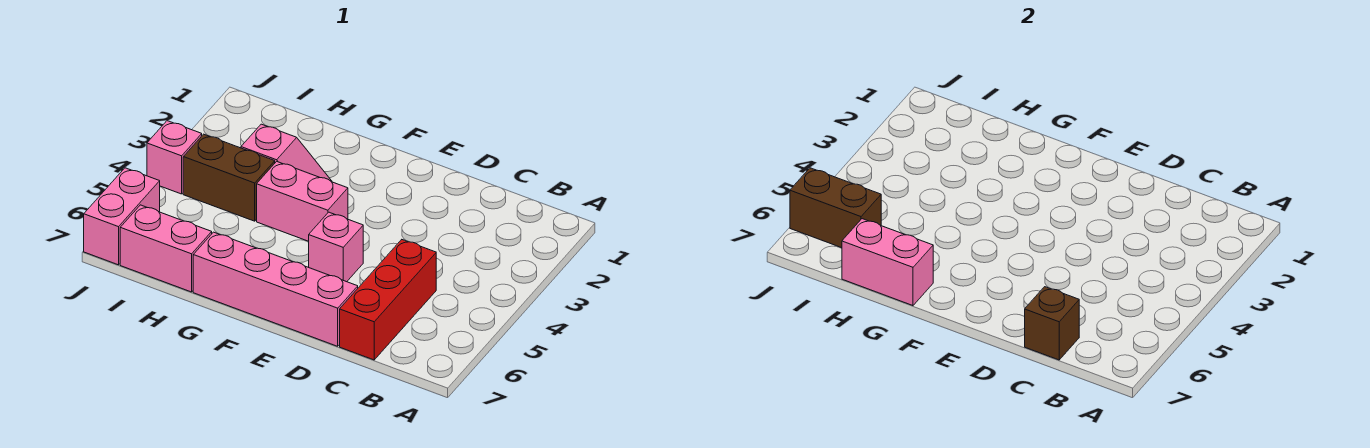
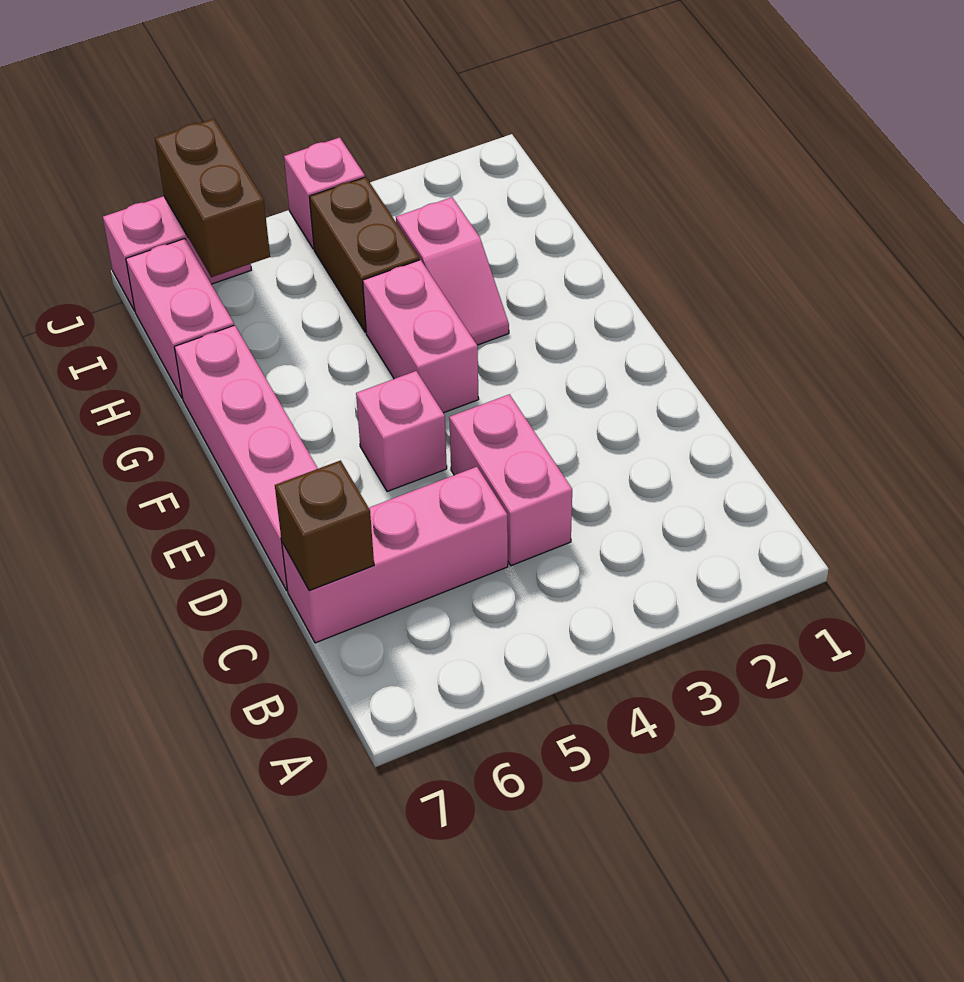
red 1x3 brick [340,240,436,360] -> pink 1x3 brick [282,467,508,643]
pink 1x2 brick [842,219,933,306] -> pink 1x2 brick moved to [449,394,572,566]

